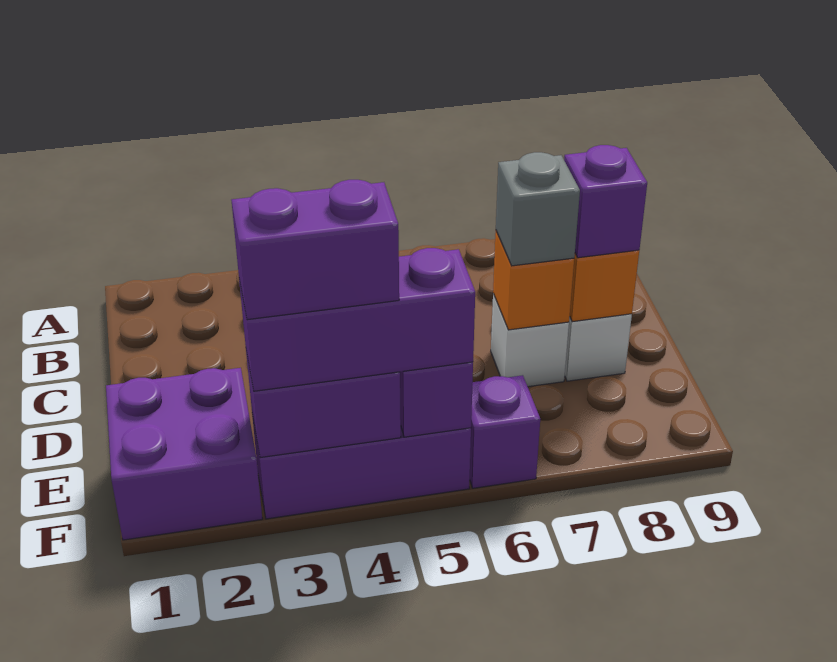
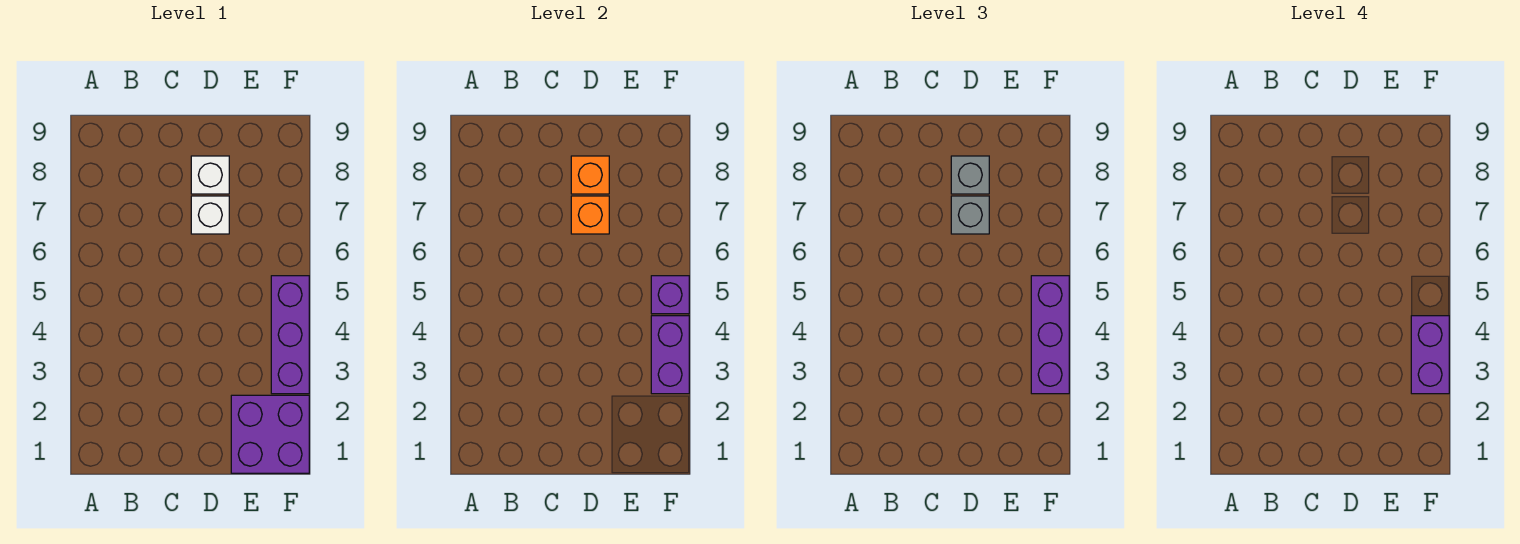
purple 1x1 brick [564,145,647,258] -> grey 1x1 brick [951,156,989,194]
purple 1x1 brick [470,375,540,488] -> none

